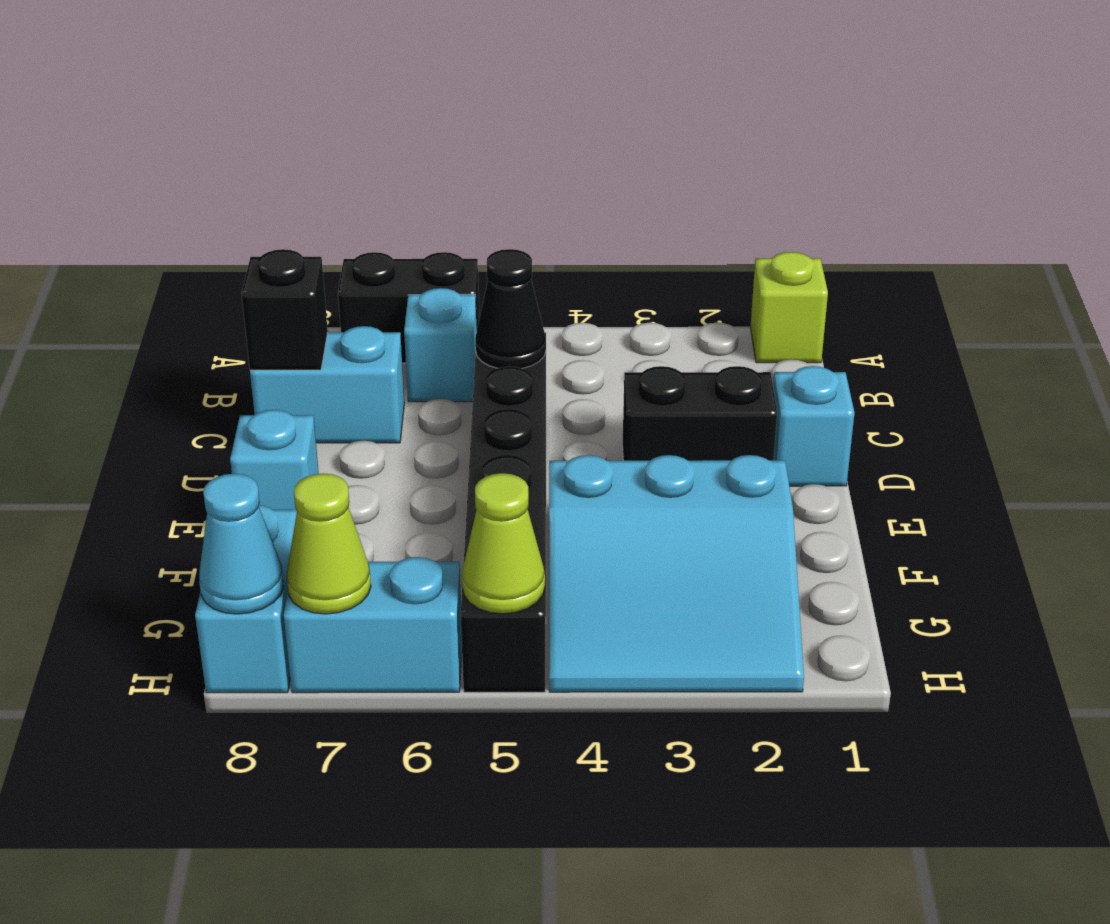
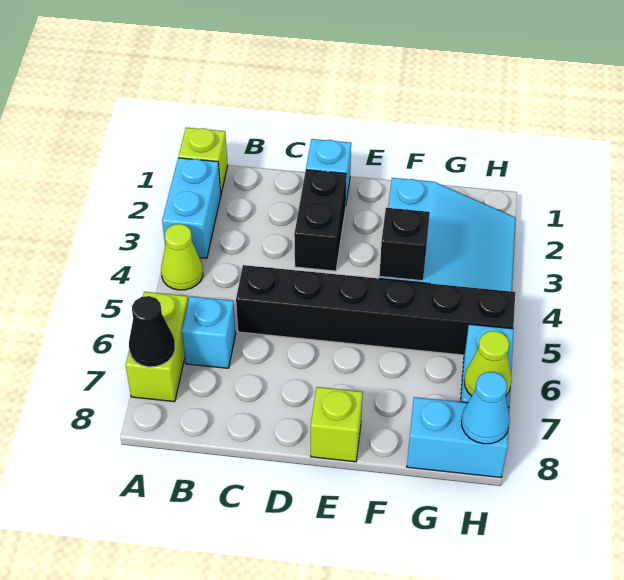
black 1x2 brick [338,252,479,363] -> lime 1x2 brick [126,292,188,402]
black 1x1 cone [475,249,546,368] -> black 1x1 cone moved to [129,296,175,367]
cyan 1x2 brick [250,326,404,443] -> cyan 1x2 brick moved to [162,158,221,258]
black 1x1 brick [242,249,328,370] -> black 1x1 brick moved to [379,208,430,281]
cyan 1x1 brick [230,410,319,510] -> lime 1x1 brick [311,387,363,462]
lime 1x1 cone [462,473,545,614] -> lime 1x1 cone moved to [161,224,203,290]

